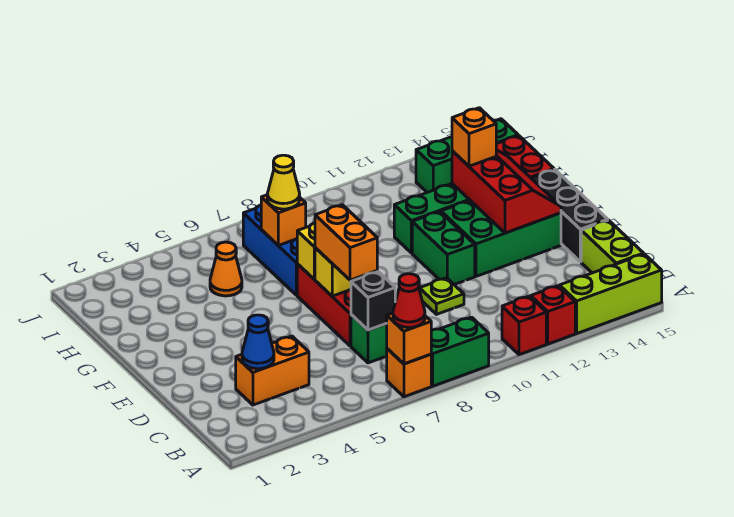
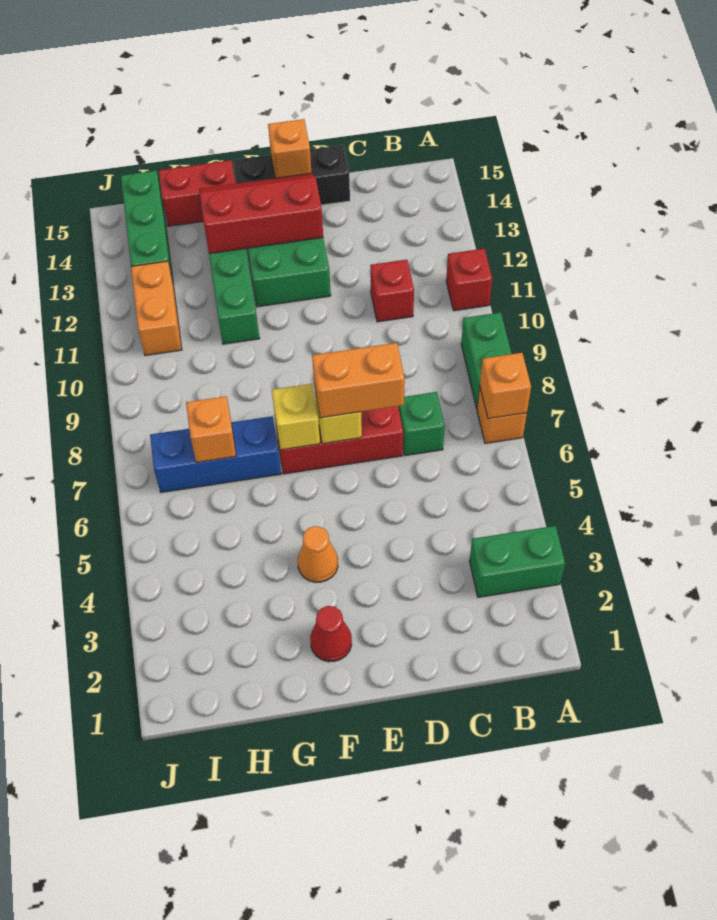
red 1x1 cone [393,274,425,327] -> red 1x1 cone moved to [310,606,352,662]
red 1x1 brick [531,286,575,344] -> red 1x1 brick moved to [370,260,414,322]
lime 1x3 brick [559,254,662,333] -> none
lime 1x2 brick [581,220,644,273] -> none
orange 1x2 brick [236,336,309,405] -> orange 1x2 brick moved to [131,261,182,355]
blue 1x1 cone [242,315,274,369] -> none
black 1x1 brick [351,272,395,330] -> none
lime 1x1 plate [419,278,464,314] -> none
green 1x2 brick [412,212,475,284] -> green 1x2 brick moved to [470,526,565,597]
orange 1x1 brick [452,108,496,166] -> orange 1x1 brick moved to [268,119,311,178]
orange 1x1 cone [210,242,242,296] -> orange 1x1 cone moved to [298,526,338,582]
yellow 1x1 cone [267,155,300,209] -> none

